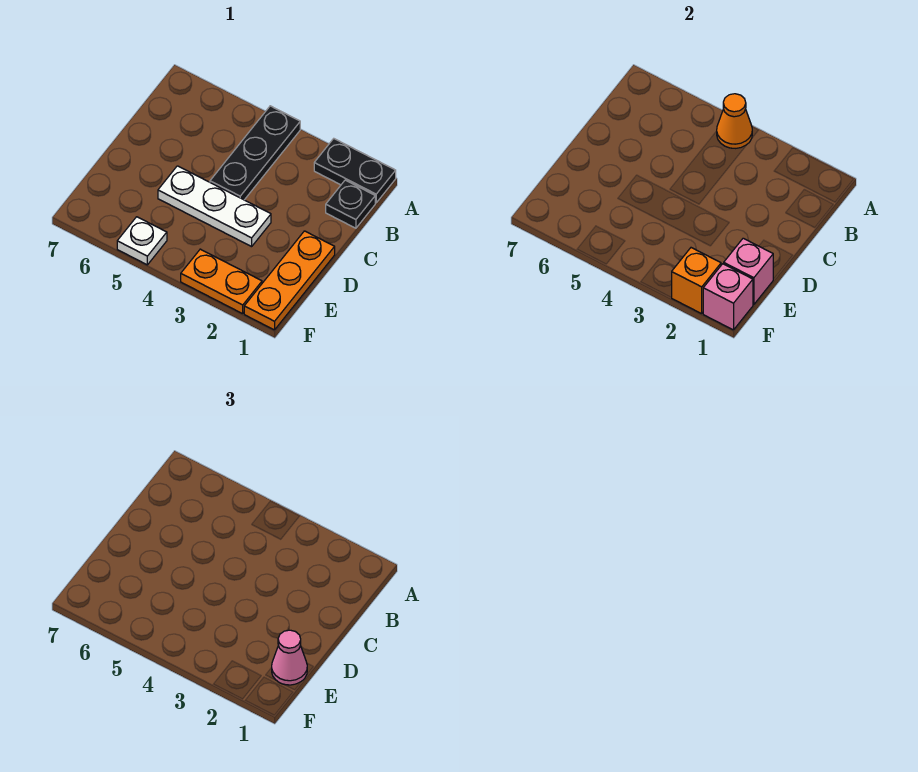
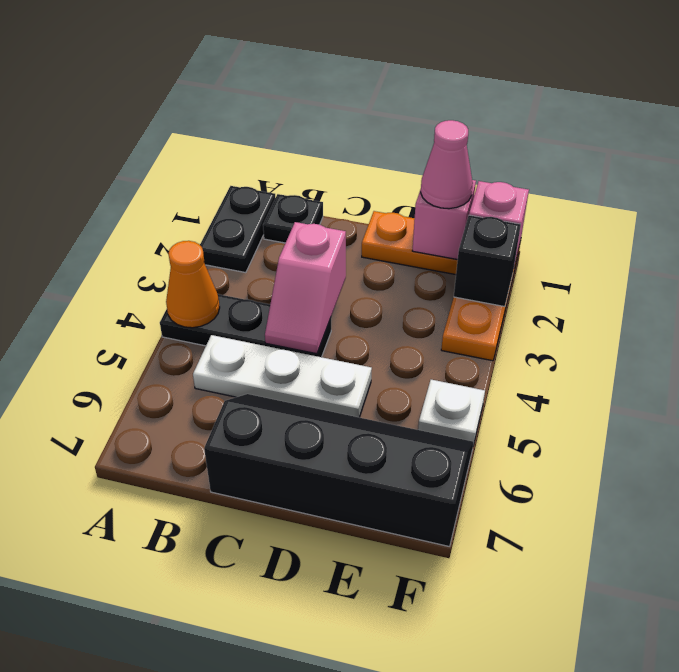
none -> pink 1x2 slope [265,222,346,354]
none -> black 2x4 slope [204,394,474,546]
white 1x3 plate [158,166,271,247] -> white 1x3 plate turned to [193,335,372,417]
orange 1x1 brick [672,248,721,314] -> black 1x1 brick [454,215,521,307]

